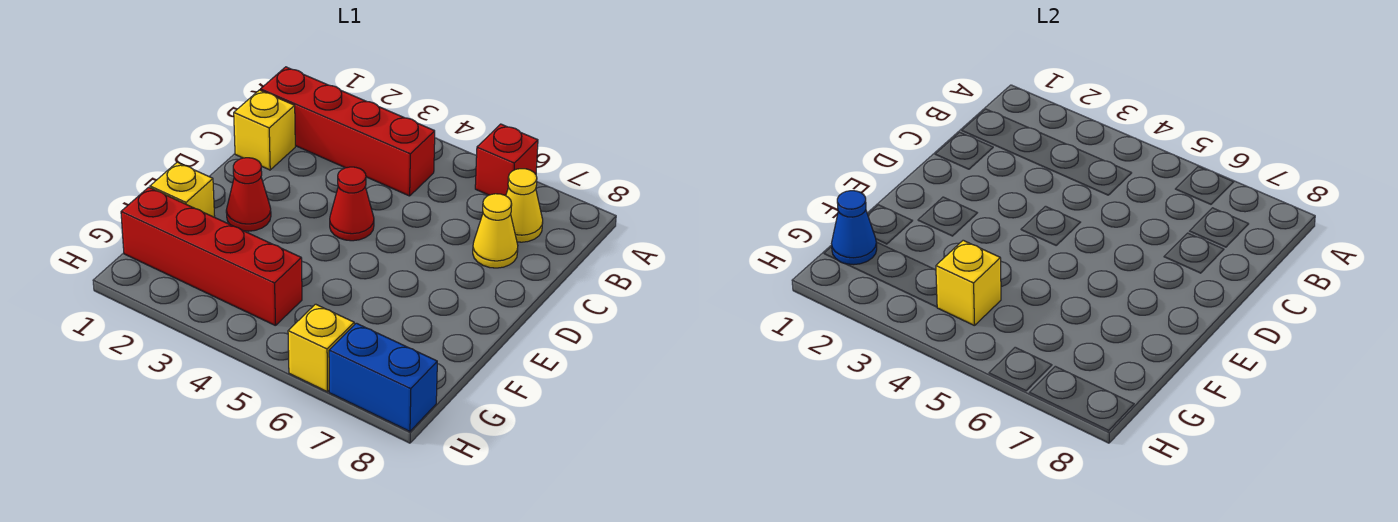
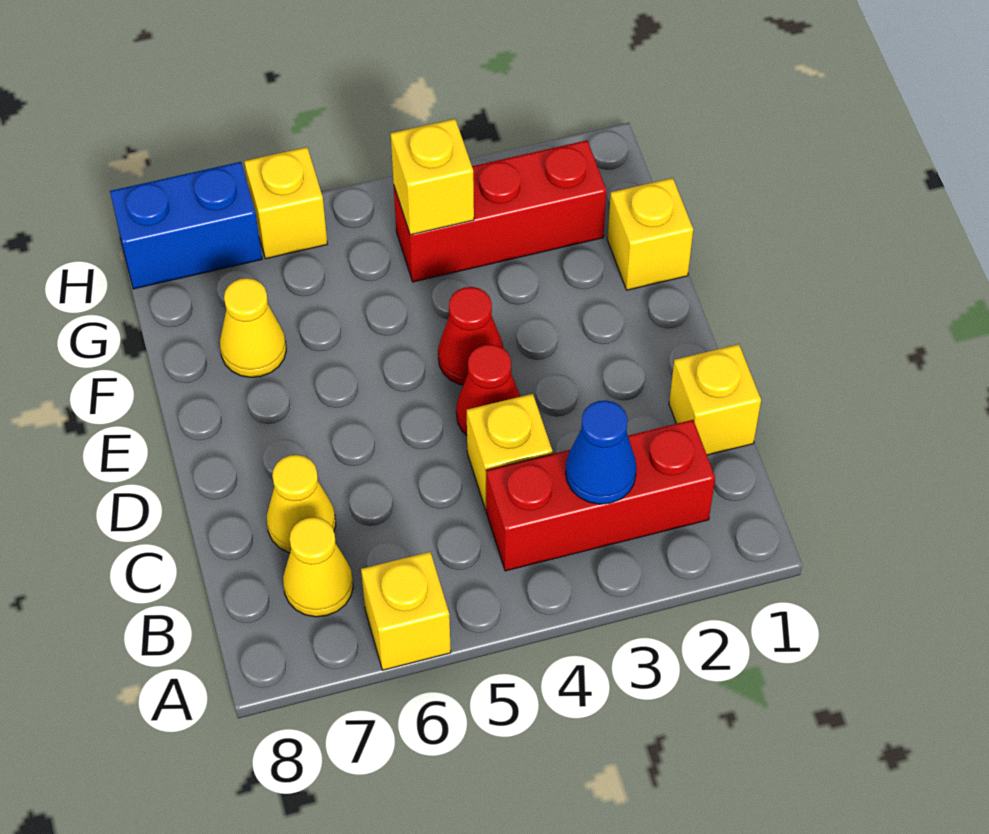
red 1x1 brick [475,124,538,196] -> yellow 1x1 brick [361,552,451,670]
red 1x4 brick [261,67,435,196] -> red 1x3 brick [486,420,715,571]
none -> yellow 1x1 brick [467,394,553,510]
red 1x1 cone [226,158,271,231] -> red 1x1 cone moved to [438,287,503,385]
none -> yellow 1x1 cone [220,278,286,377]
red 1x4 brick [121,187,302,326] -> red 1x3 brick [394,140,606,282]
blue 1x1 cone [832,191,877,265] -> blue 1x1 cone moved to [566,400,637,504]

